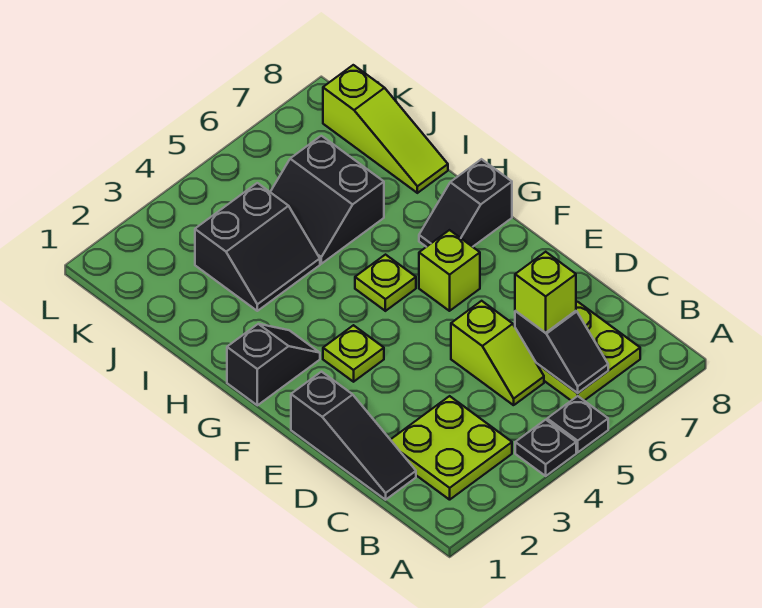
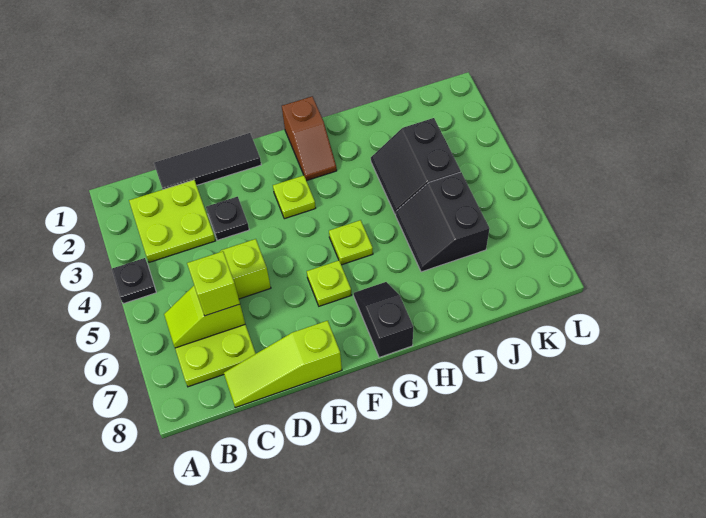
black 1x1 plate [547,396,608,452] -> black 1x1 plate moved to [206,197,249,240]
black 1x2 slope [515,311,608,393] -> lime 1x2 slope [164,286,245,348]
black 1x3 slope [291,372,416,500] -> black 1x3 tile [154,133,261,189]
lime 1x1 brick [419,230,480,311] -> lime 1x1 plate [307,261,351,306]
black 1x2 slope [227,324,320,405] -> brown 1x2 slope [282,96,337,181]
black 2x2 slope [270,136,384,264] -> black 2x2 slope turned to [396,172,489,272]
lime 1x3 slope [323,65,448,193] -> lime 1x3 slope moved to [224,321,342,408]

